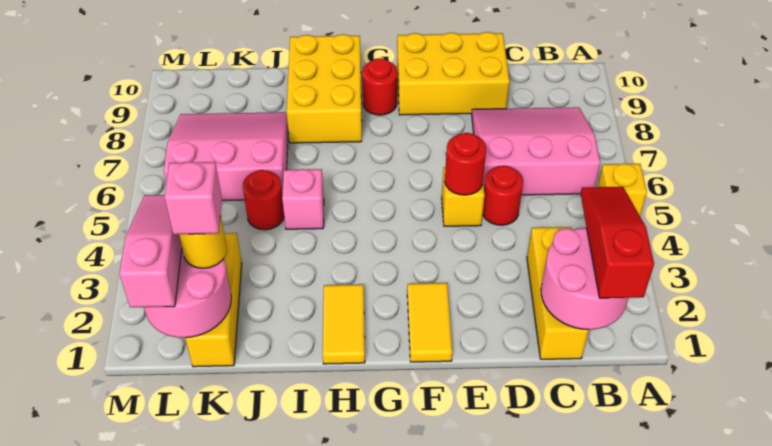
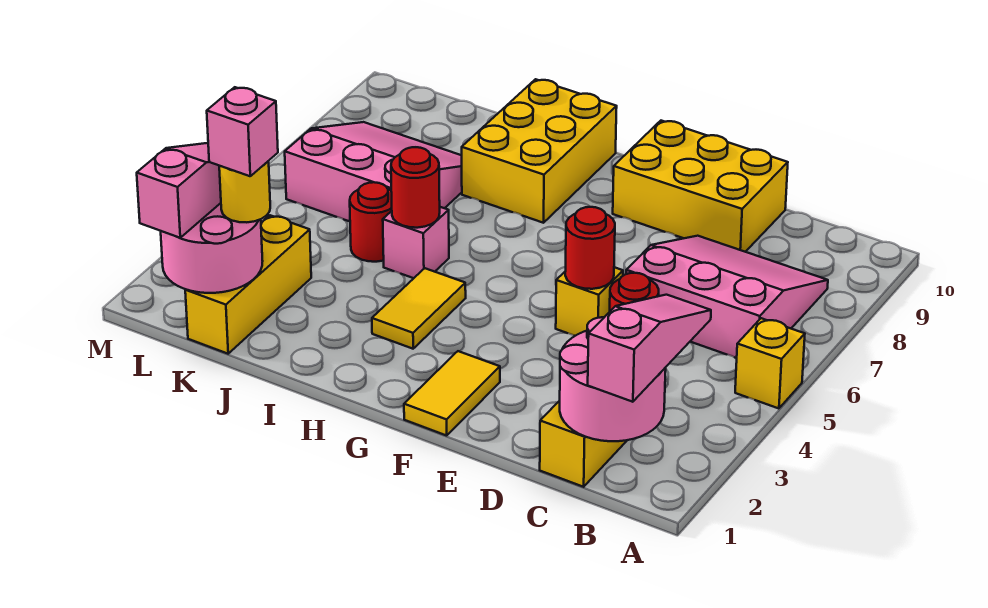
red 1x3 slope [581,187,654,298] -> pink 1x3 slope [588,295,711,402]
red 1x1 round brick [362,58,397,115] -> red 1x1 round brick moved to [391,147,440,228]
yellow 1x2 tile [323,284,365,364] -> yellow 1x2 tile moved to [372,268,466,349]

